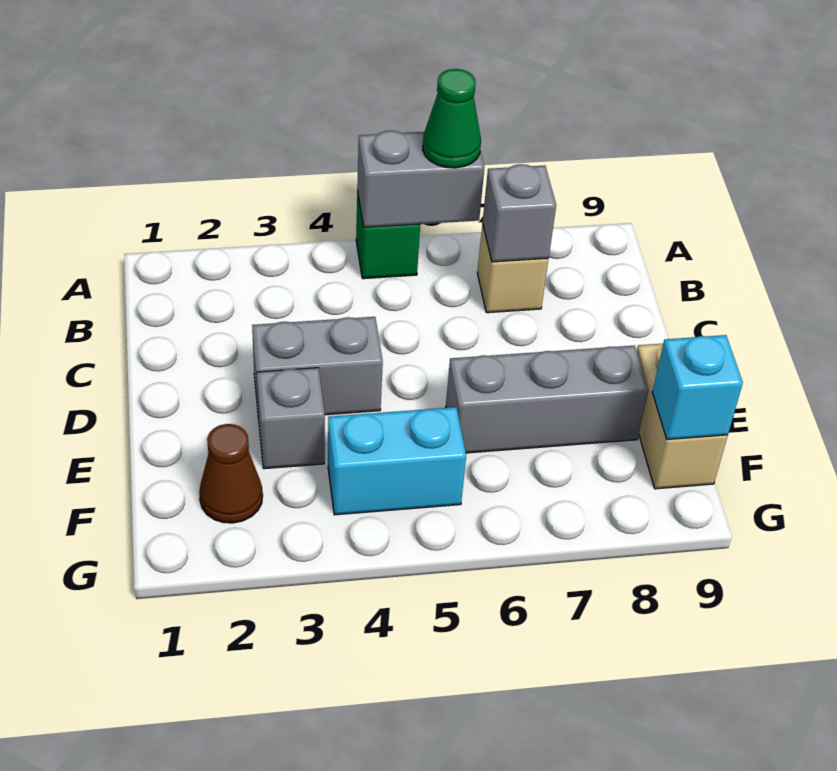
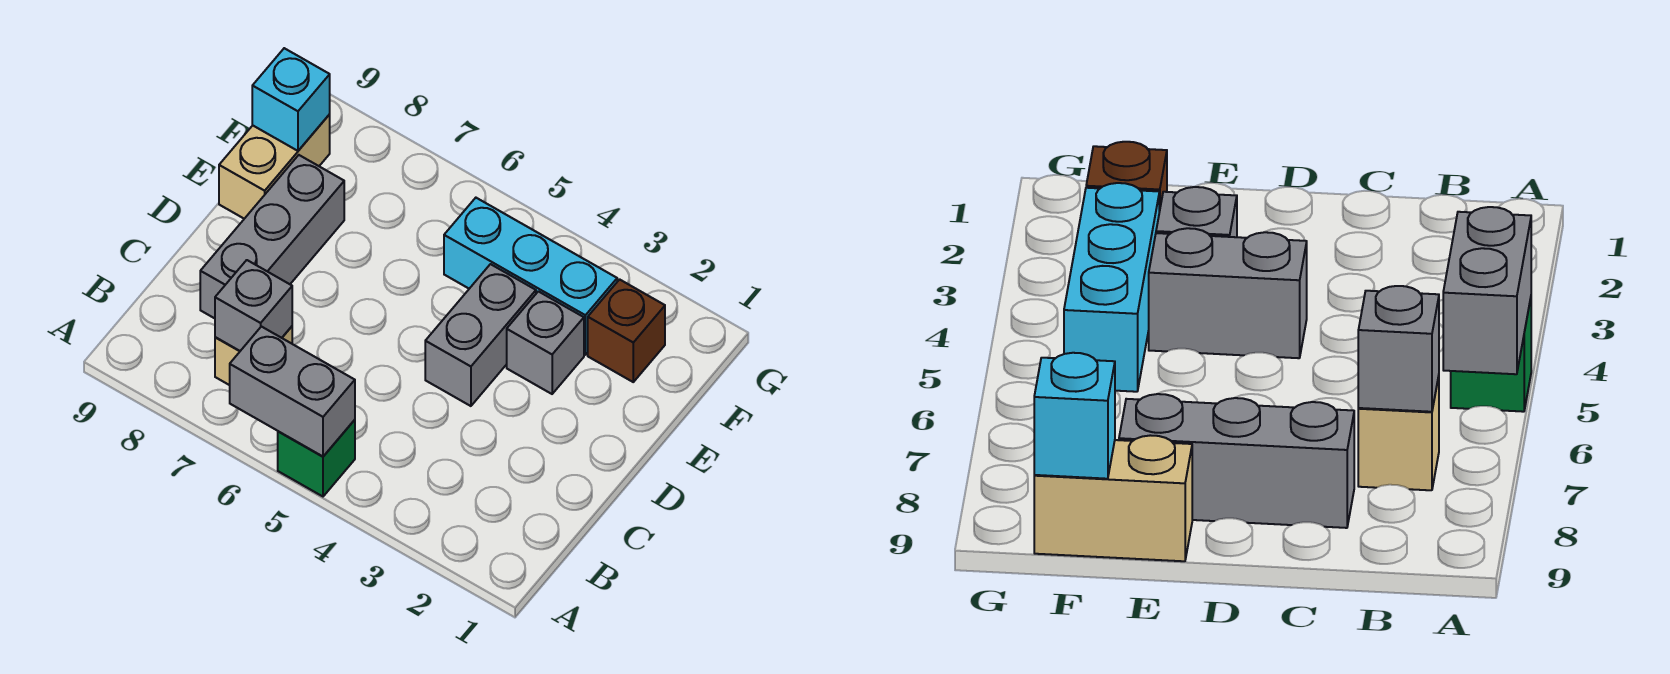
green 1x1 cone [423,69,481,168] -> none
grey 1x2 brick [252,317,383,419] -> grey 1x2 brick turned to [425,264,536,406]
grey 1x3 brick [446,345,648,453] -> grey 1x3 brick turned to [200,155,344,318]
brown 1x1 cone [199,424,263,523] -> brown 1x1 brick [588,279,665,382]
cyan 1x2 brick [328,407,466,515] -> cyan 1x3 brick [444,198,617,355]

